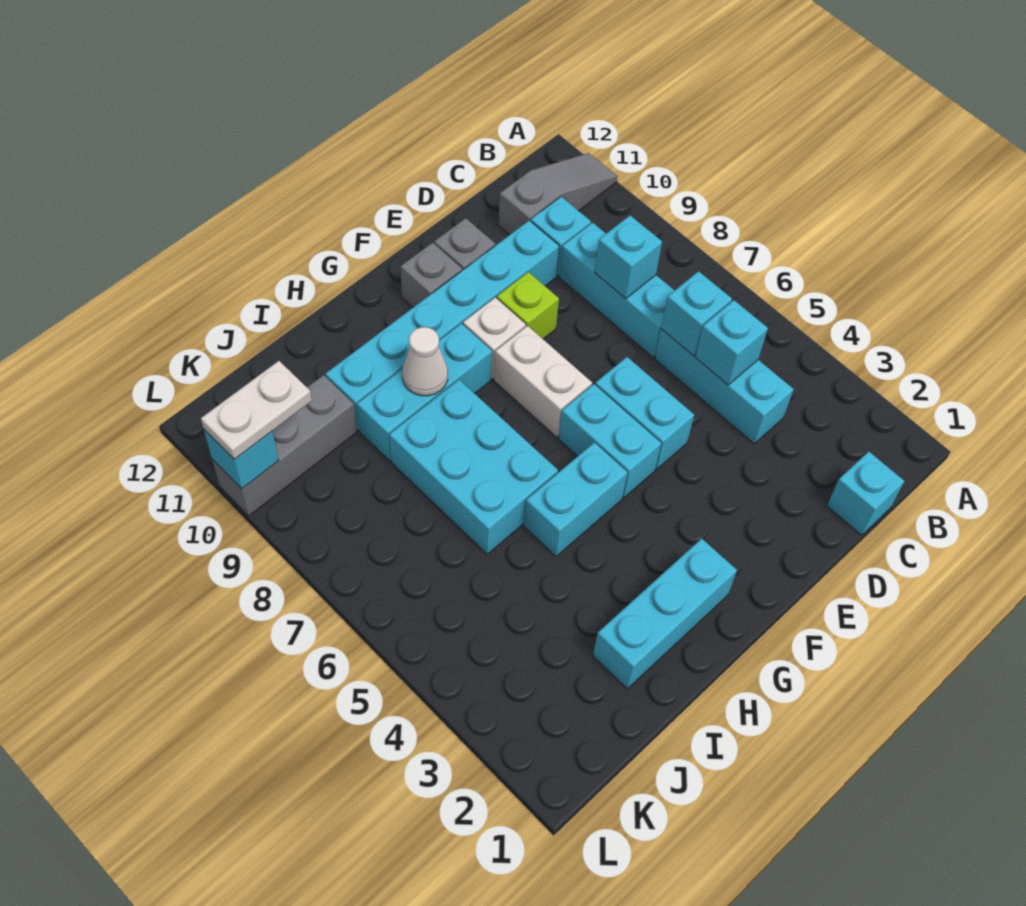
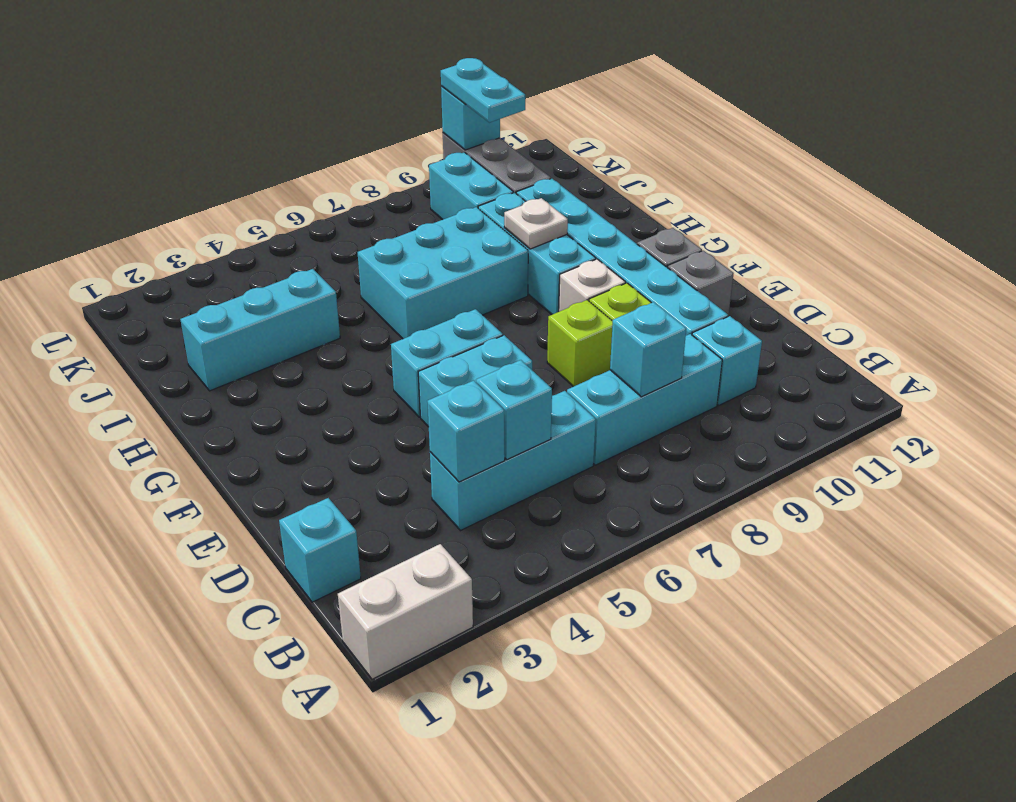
grey 1x3 slope [499,153,617,235] -> none
cyan 1x1 brick [661,271,732,356] -> cyan 1x1 brick moved to [427,380,505,482]
none -> lime 1x1 brick [547,300,613,387]
white 1x2 brick [494,326,592,437] -> white 1x2 brick moved to [338,544,473,679]
cyan 1x3 brick [593,539,737,689] -> cyan 1x3 brick turned to [180,269,340,391]
cyan 1x2 brick [524,442,628,556] -> cyan 1x2 brick moved to [429,152,513,220]
white 1x1 cone [402,327,448,396] -> white 1x1 plate [504,198,568,249]
white 1x2 plate [201,361,312,459] -> cyan 1x2 plate [441,58,525,123]

